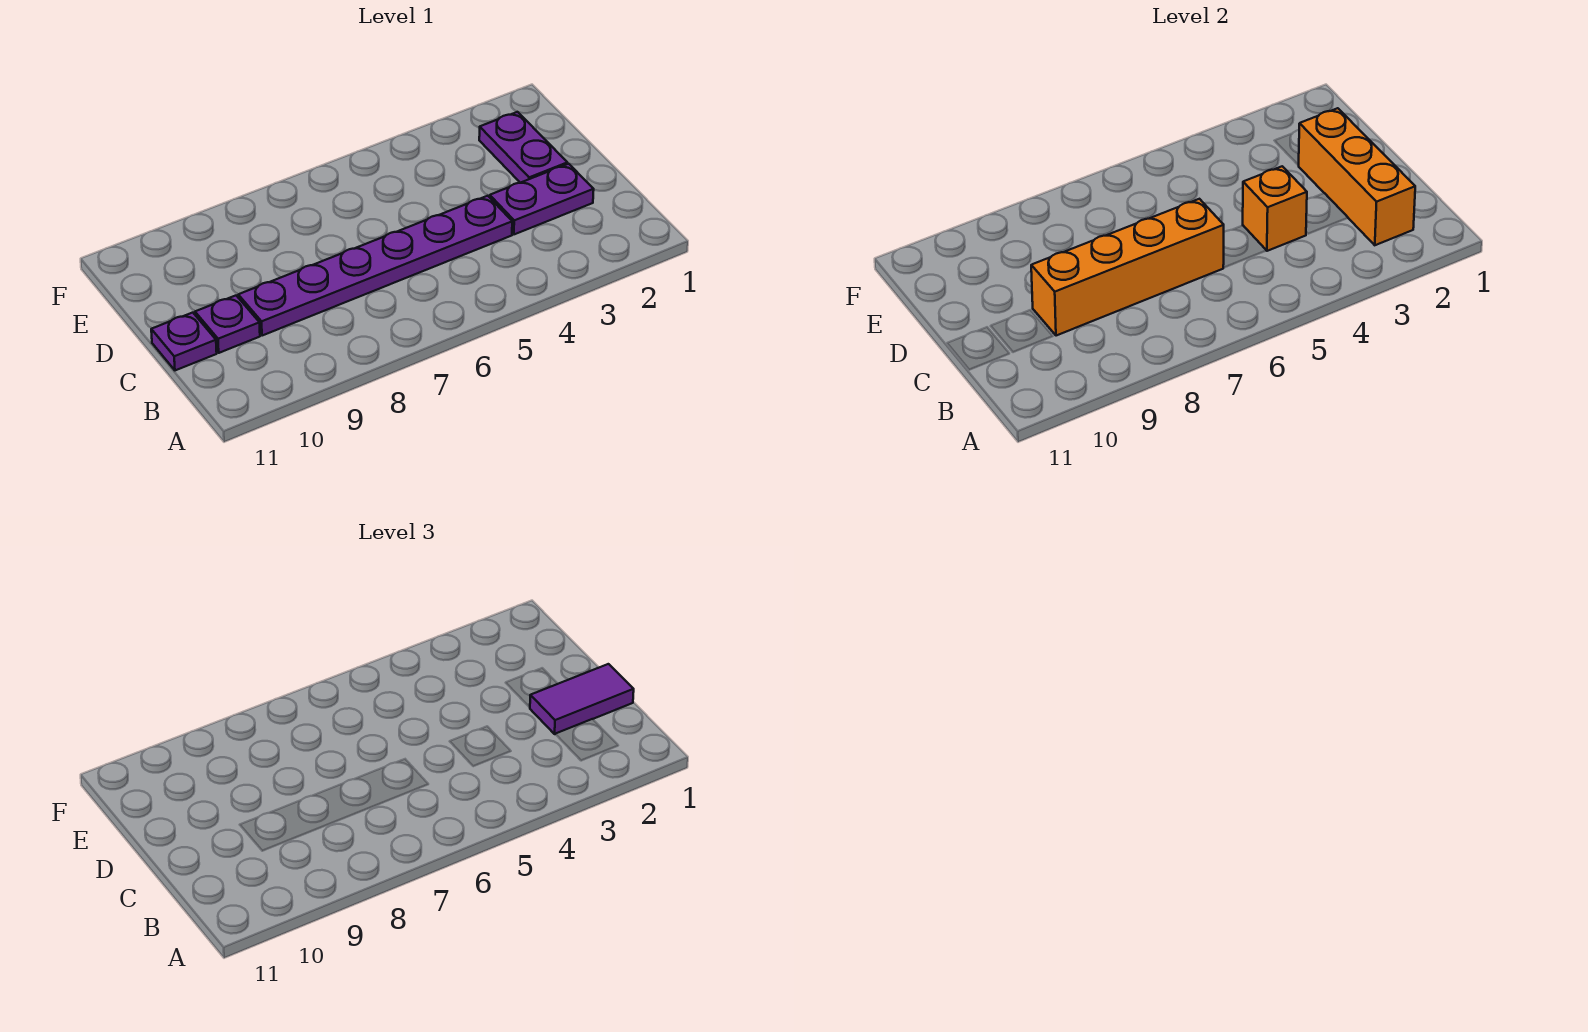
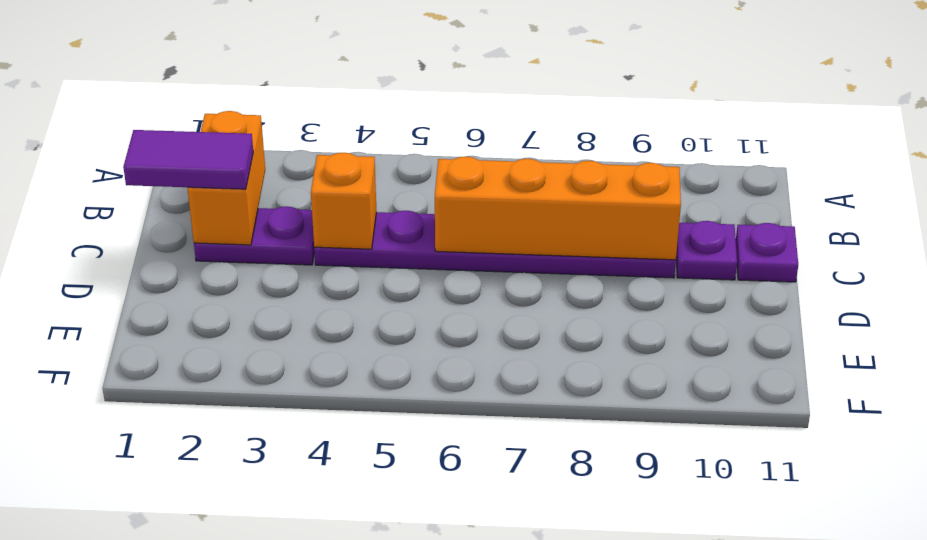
orange 1x3 brick [1298,108,1415,245] -> orange 1x2 brick [188,111,265,245]
purple 1x2 plate [479,112,567,183] -> none

